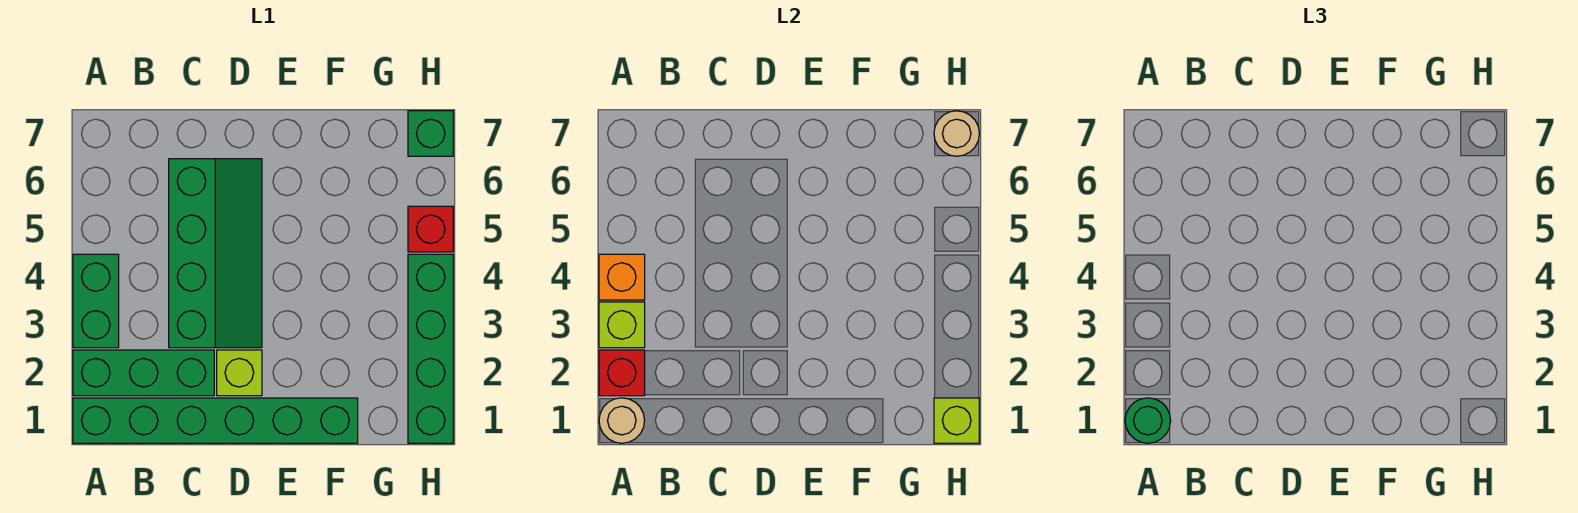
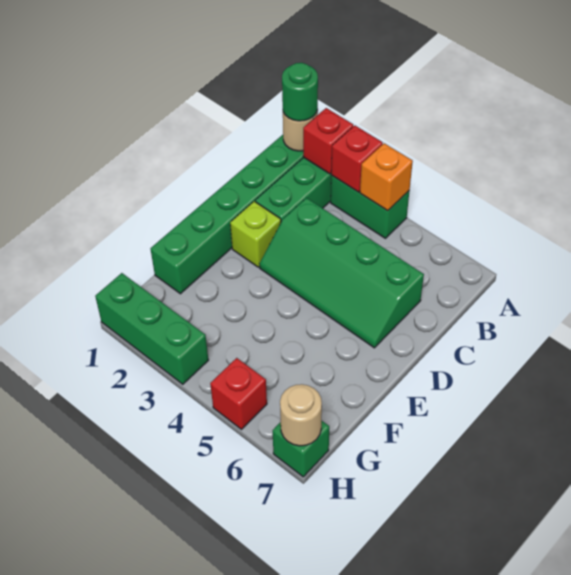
lime 1x1 brick [599,302,645,348] -> red 1x1 brick [331,126,383,192]
green 1x4 brick [408,254,453,443] -> green 1x3 brick [95,273,208,384]
lime 1x1 brick [934,398,979,443] -> none

